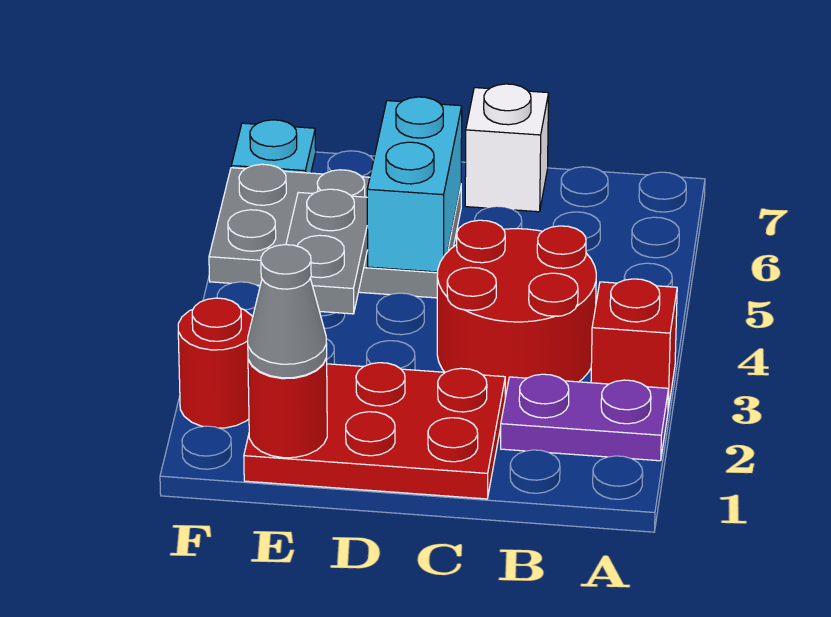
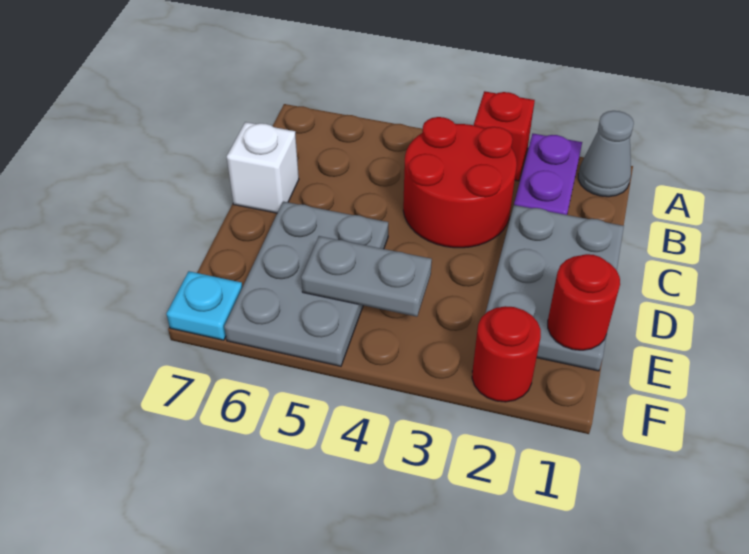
red 2x3 plate [244,363,505,499] -> grey 2x3 plate [485,205,624,371]
cyan 1x2 brick [367,97,462,272] -> none
grey 1x1 cone [248,245,327,378] -> grey 1x1 cone moved to [578,111,634,197]

